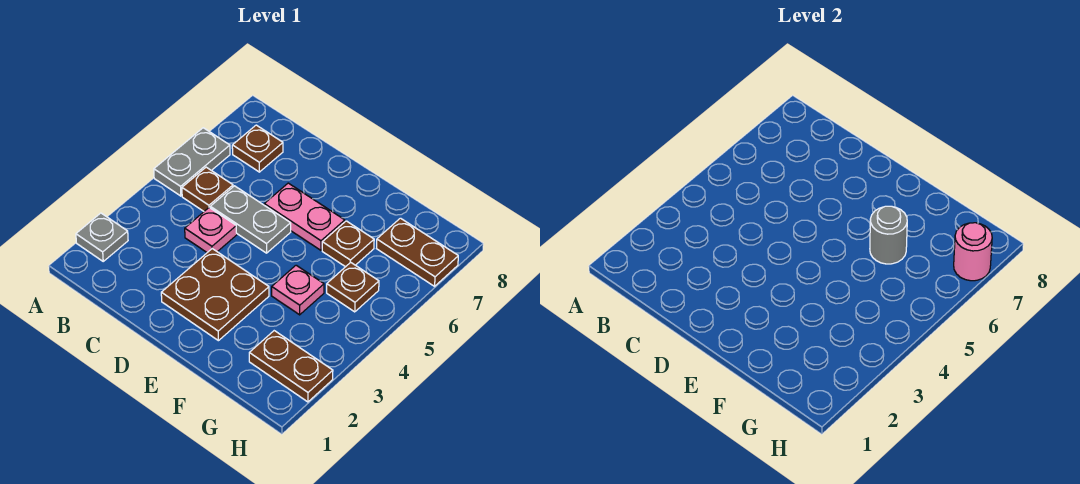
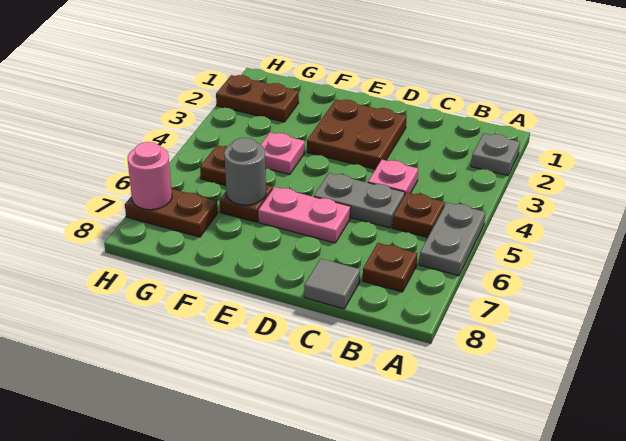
none -> grey 1x1 tile [304,259,360,309]

